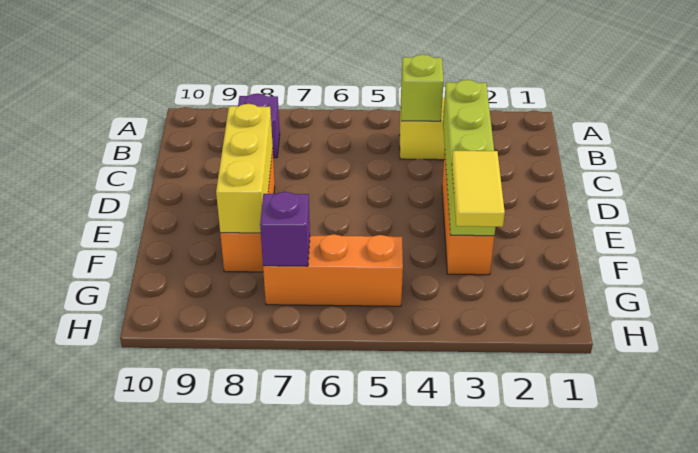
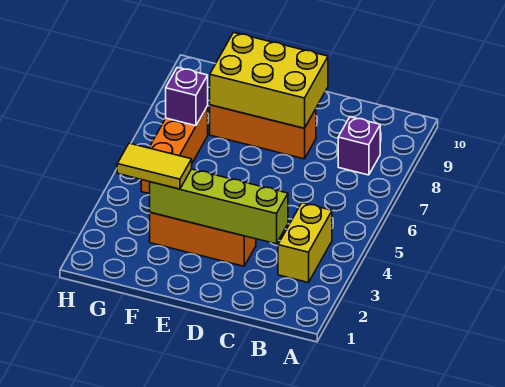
lime 1x1 brick [401,54,444,121] -> none
yellow 1x3 brick [216,104,273,233] -> yellow 2x3 brick [210,33,328,128]

